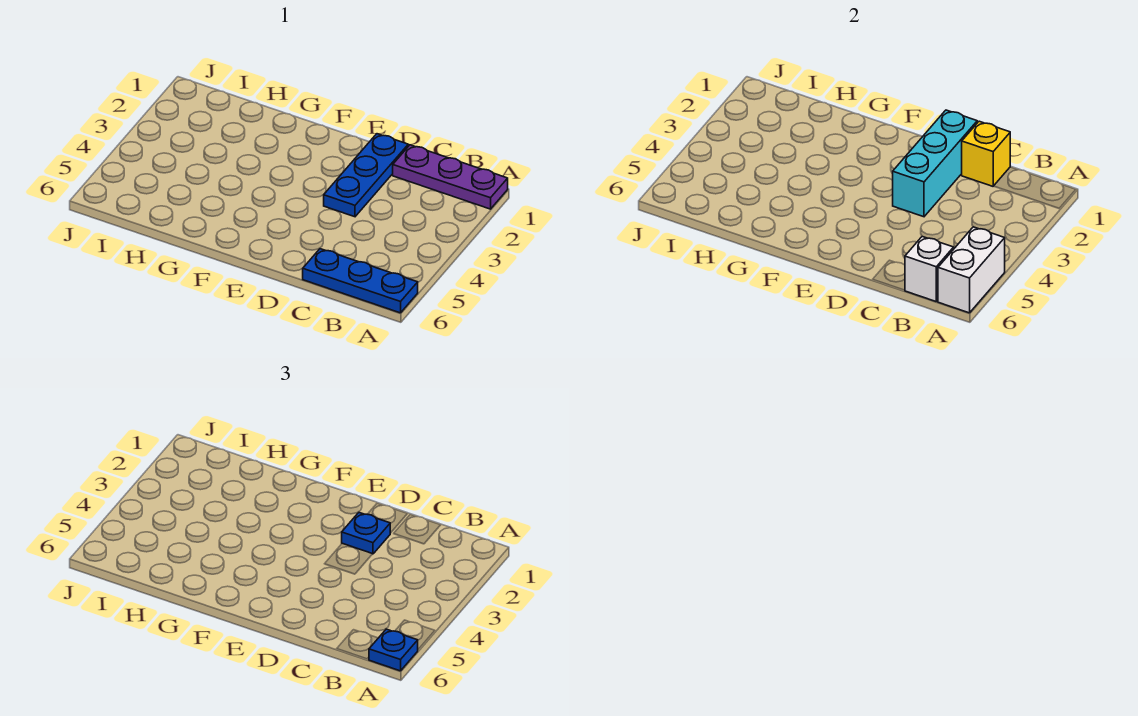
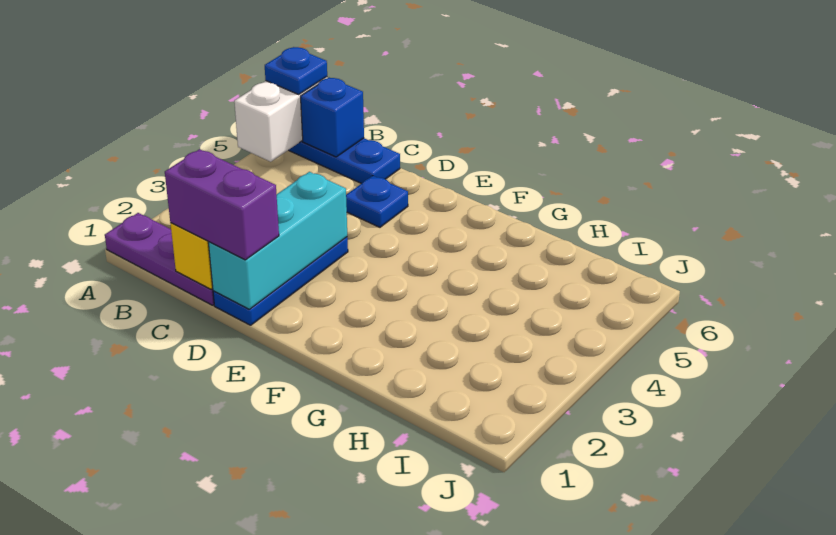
white 1x1 brick [905,237,954,301] -> blue 1x1 brick [301,78,364,157]
none -> purple 1x2 brick [165,149,279,260]
blue 1x1 plate [342,513,390,554] -> blue 1x1 plate moved to [346,176,408,227]

